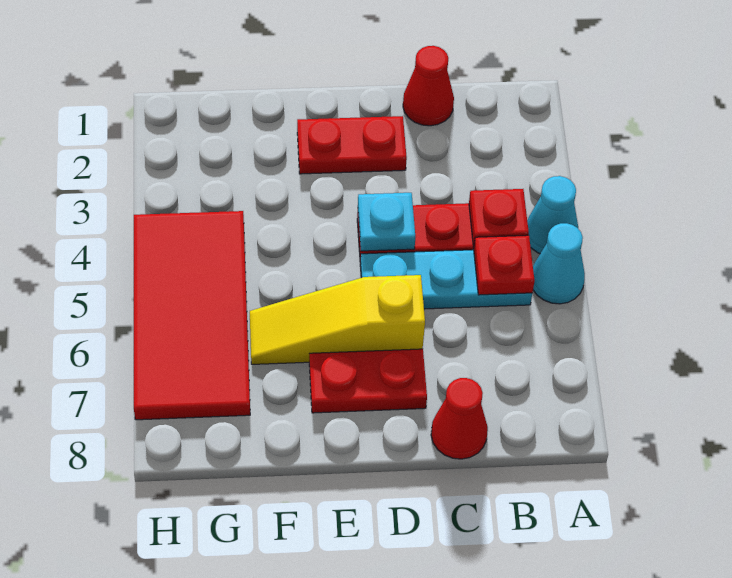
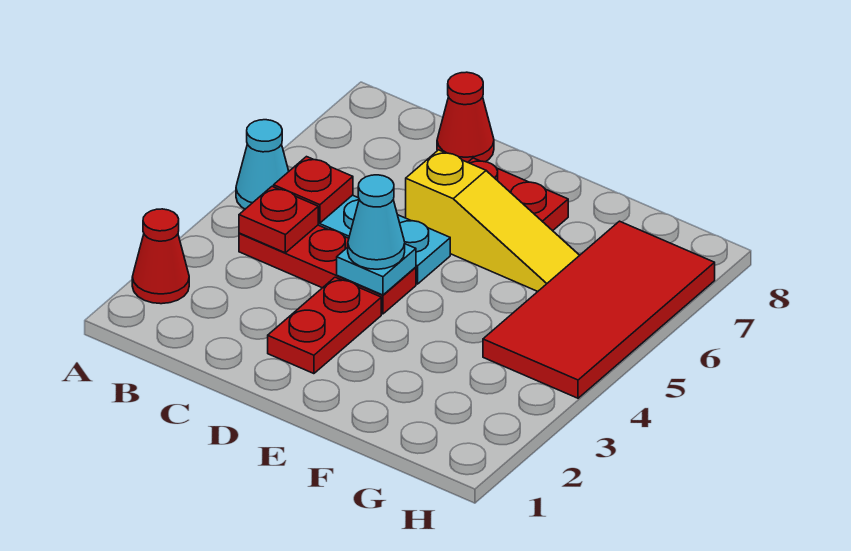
cyan 1x1 cone [527,176,578,254] -> cyan 1x1 cone moved to [348,175,405,269]
red 1x1 cone [403,46,454,126] -> red 1x1 cone moved to [132,209,189,304]
red 1x2 plate [297,116,407,174] -> red 1x2 plate turned to [268,277,381,374]

